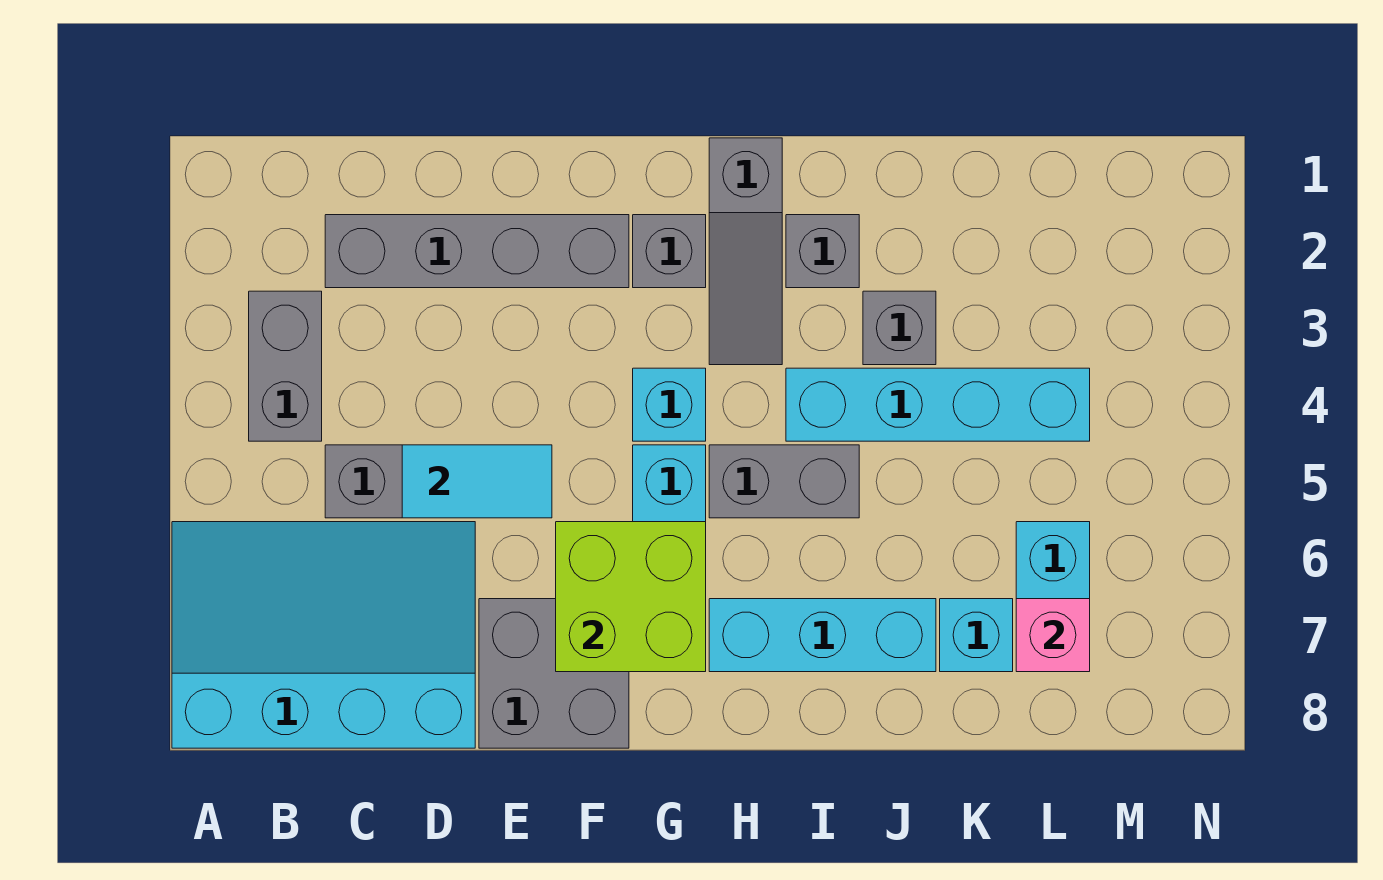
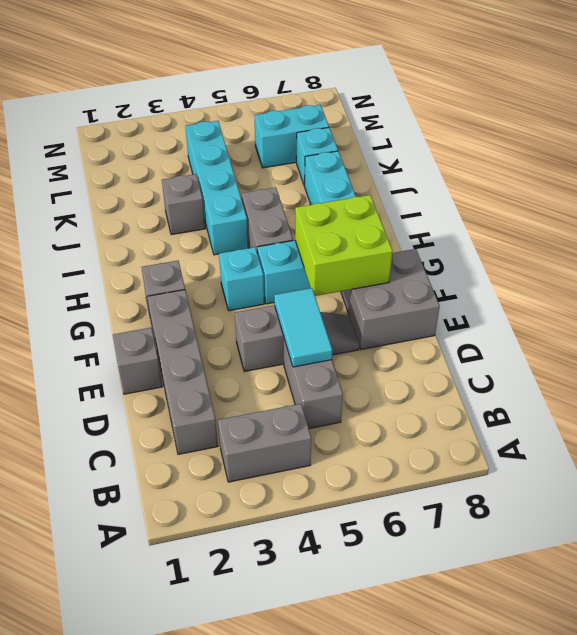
cyan 3x4 slope [172,522,475,748] -> none
grey 1x3 slope [709,138,782,365] -> grey 1x3 slope moved to [235,305,359,372]
grey 1x1 brick [786,215,859,288] -> grey 1x1 brick moved to [113,328,162,394]
pink 1x1 brick [1016,599,1090,672] -> none

